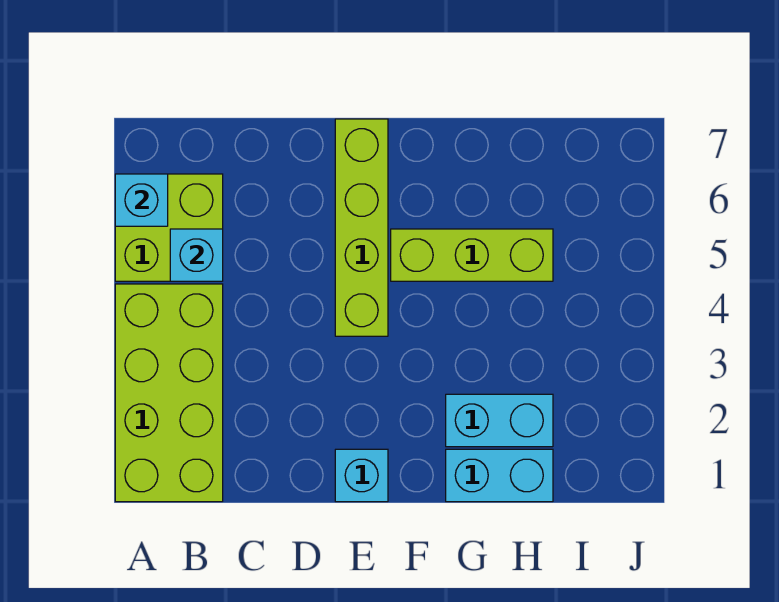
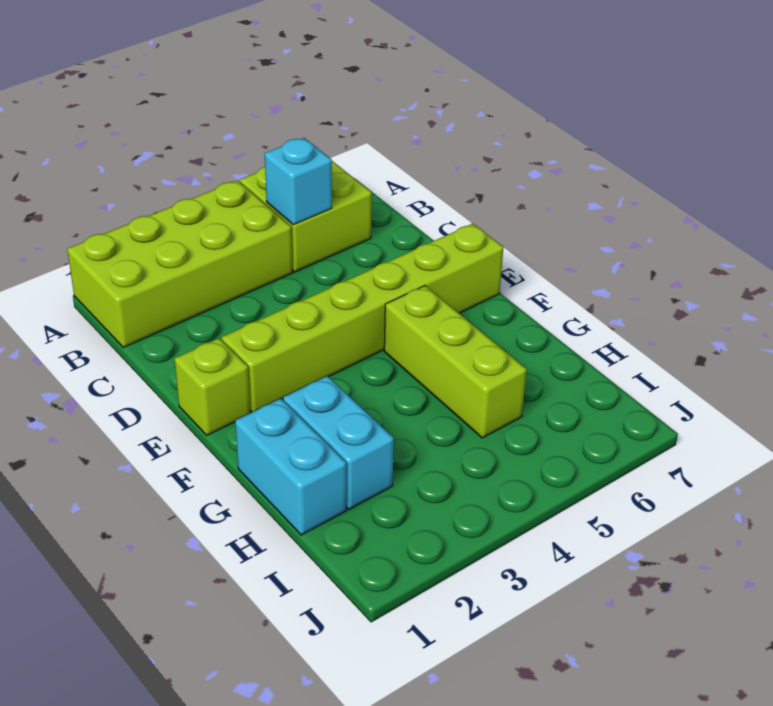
cyan 1x1 brick [115,174,168,226] -> none
cyan 1x1 brick [335,449,388,502] -> lime 1x1 brick [175,338,251,435]
lime 1x4 brick [335,119,388,336] -> lime 1x6 brick [222,224,503,412]

